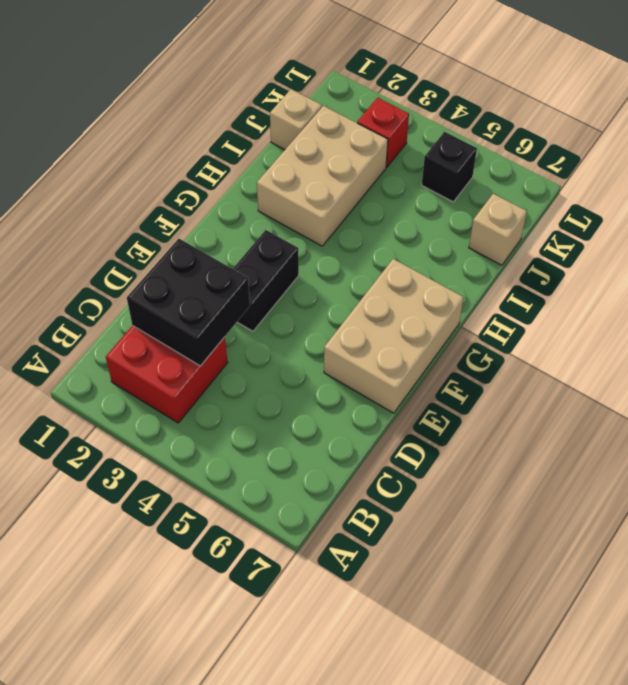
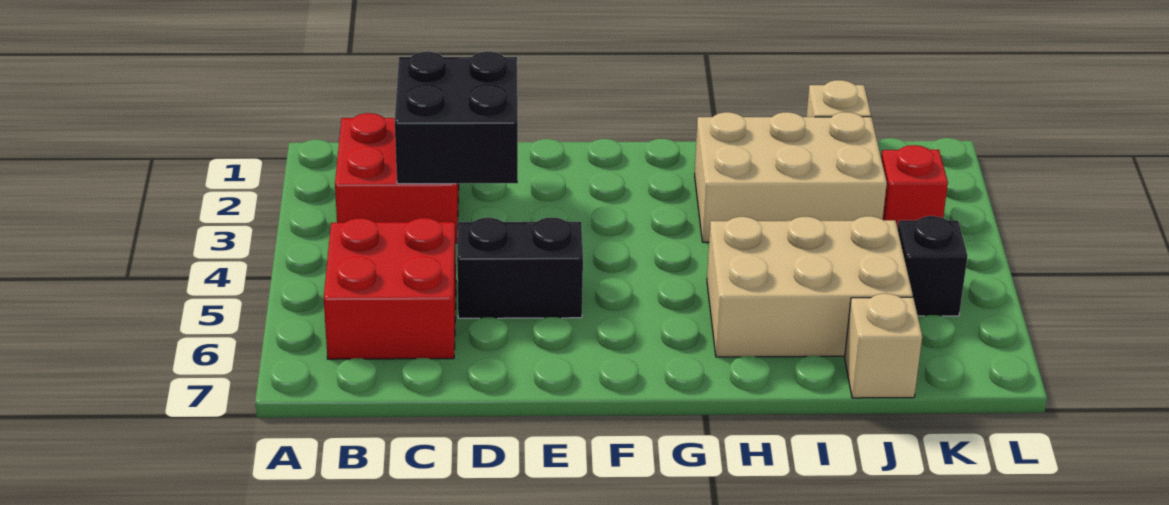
none -> red 2x2 brick [324,218,456,359]
black 1x2 brick [233,230,299,331] -> black 1x2 brick moved to [457,218,583,318]
tan 2x3 brick [324,259,464,413] -> tan 2x3 brick moved to [707,216,913,357]

